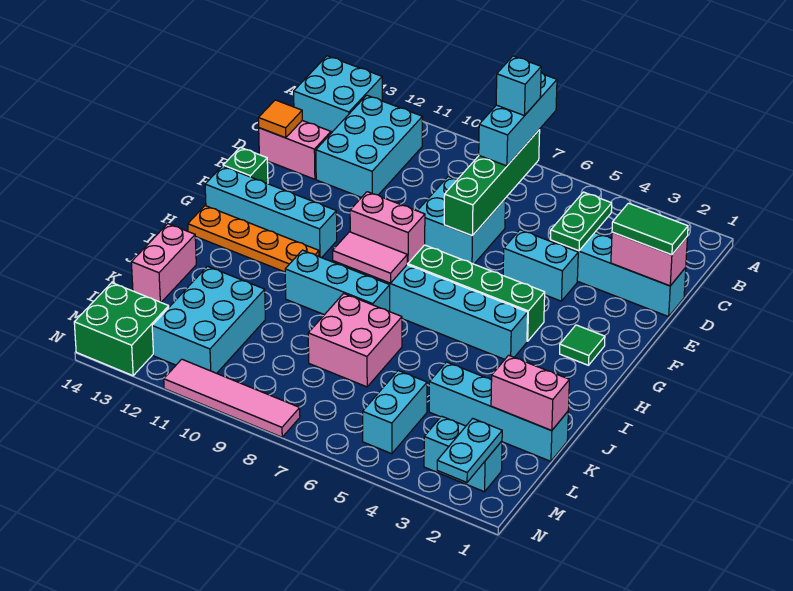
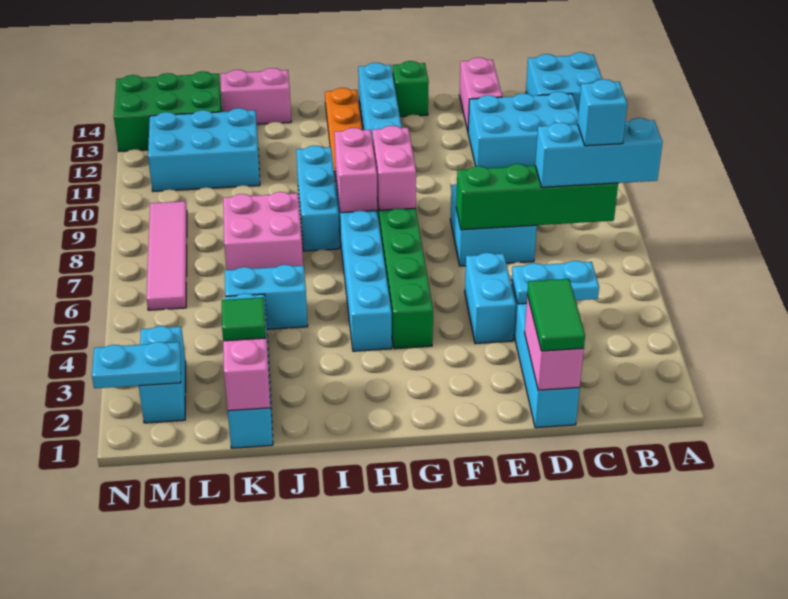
green 1x2 plate [551,192,612,251] -> cyan 1x2 plate [512,261,599,304]
orange 1x1 tile [258,100,302,138] -> none
green 1x1 tile [560,325,605,365] -> green 1x1 tile moved to [222,297,266,341]
pink 1x2 tile [333,232,408,283] -> pink 1x2 brick [334,128,377,213]
cyan 1x2 brick [363,371,427,454] -> cyan 1x2 brick moved to [225,265,308,329]
green 2x2 brick [74,283,169,376] -> green 2x3 brick [114,71,222,152]
pink 1x4 tile [164,359,300,437] -> pink 1x4 tile moved to [147,201,187,310]

